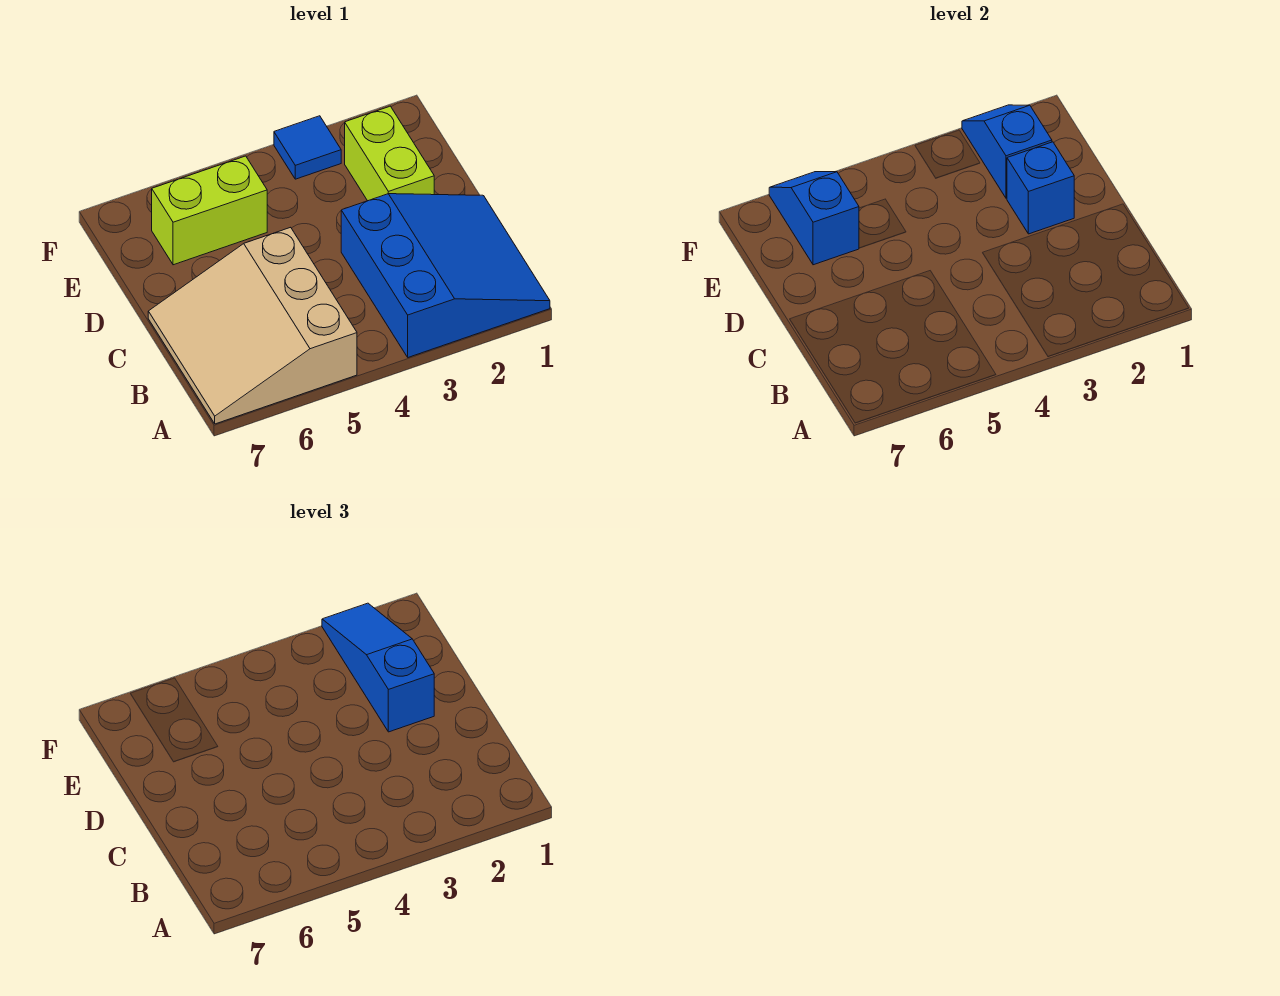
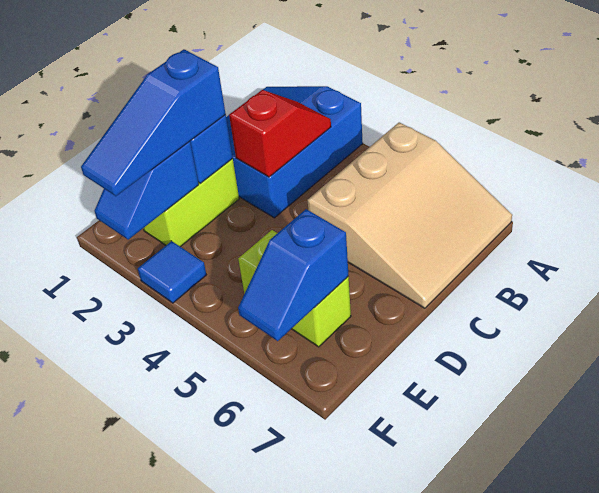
none -> red 1x2 slope [229,90,331,177]

